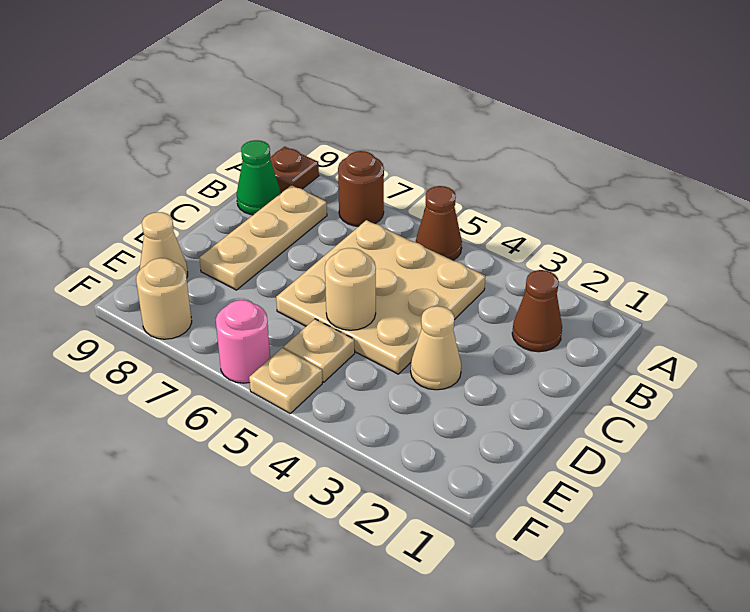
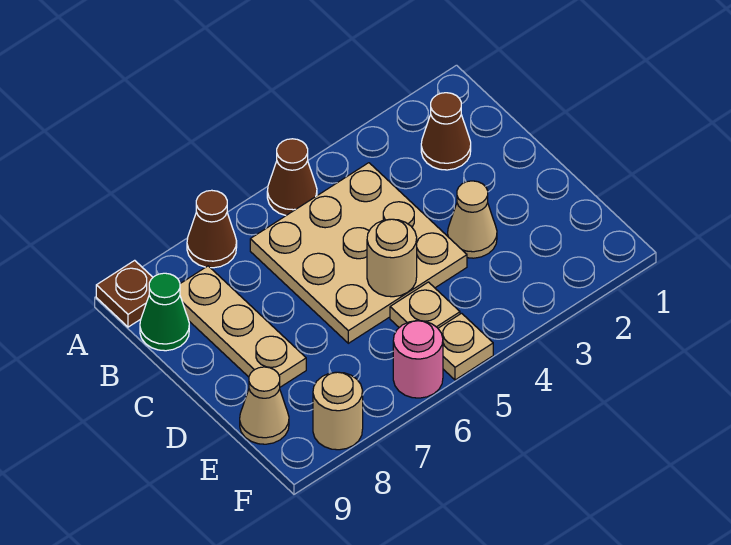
brown 1x1 round brick [338,151,384,226] -> brown 1x1 cone [187,190,237,268]

